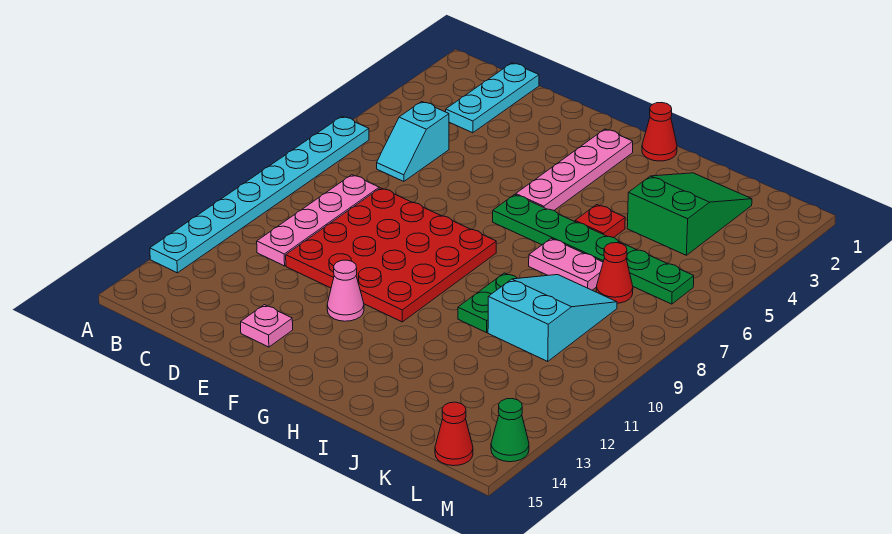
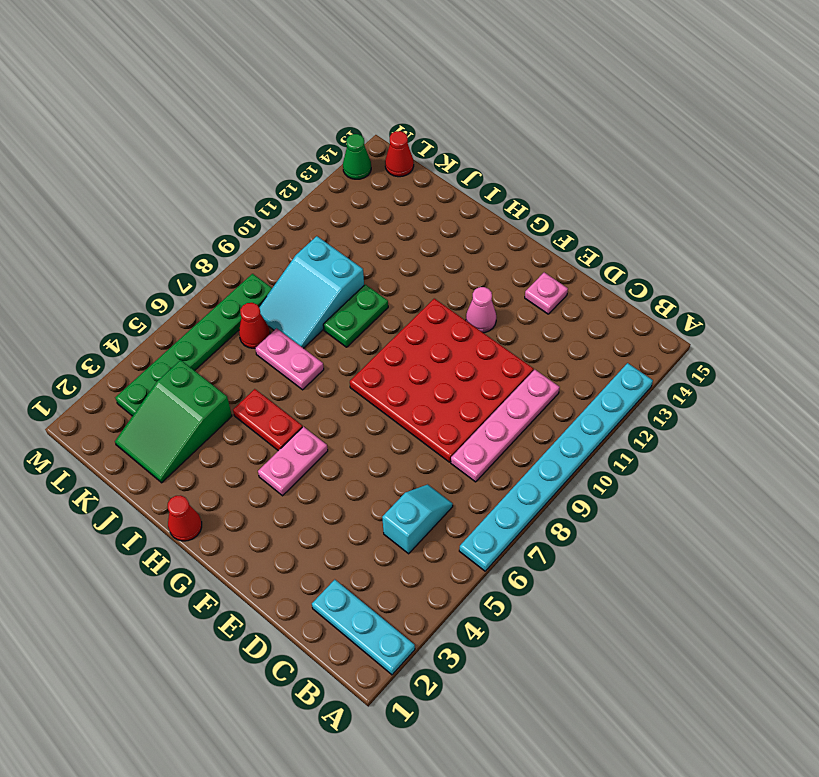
cyan 1x3 plate [446,63,539,133] -> cyan 1x3 plate turned to [312,580,415,675]
pink 1x4 plate [516,129,633,210] -> pink 1x2 plate [258,427,328,496]
green 1x6 plate [493,195,694,304] -> green 1x6 plate turned to [115,274,272,416]
red 1x1 plate [575,205,625,238] -> red 1x2 plate [233,389,302,451]

